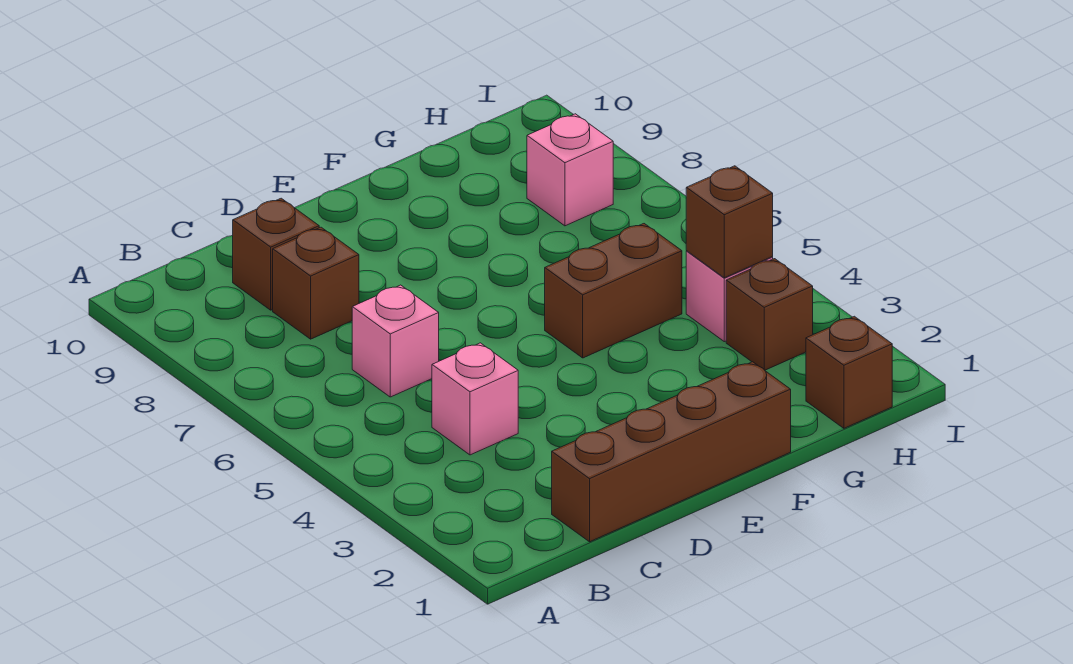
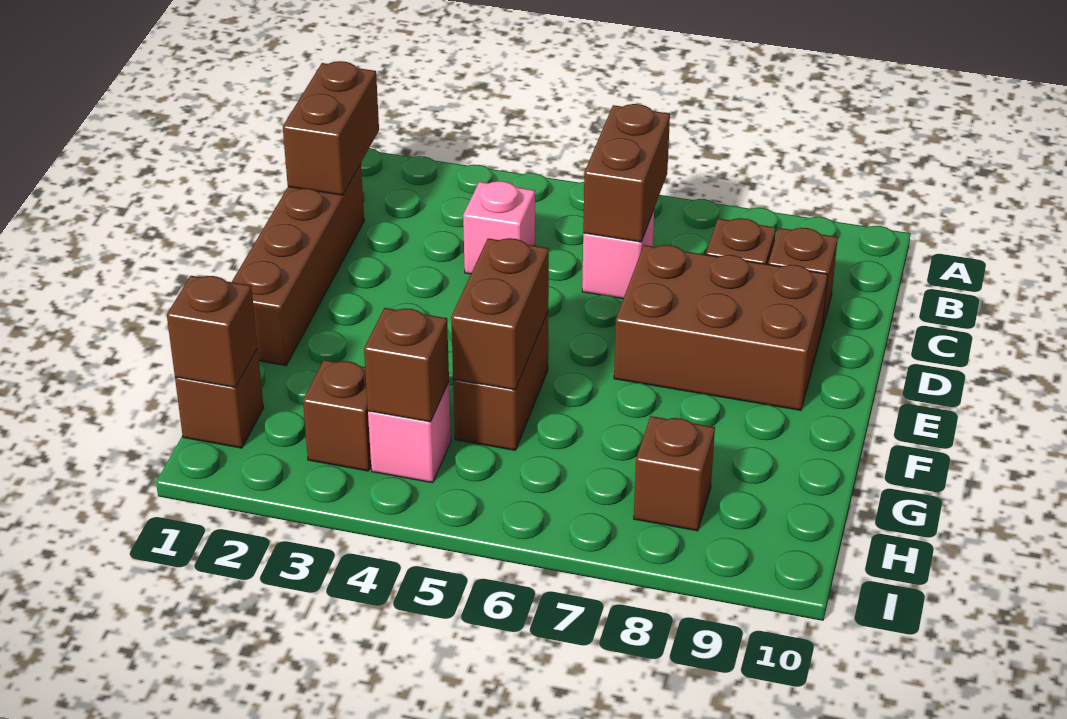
none -> brown 1x2 brick [283,61,379,195]
none -> brown 1x2 brick [583,104,670,242]
none -> brown 2x3 brick [614,245,828,410]
none -> brown 1x2 brick [451,238,549,390]
none -> brown 1x1 brick [167,276,258,388]
pink 1x1 brick [527,114,613,226] -> brown 1x1 brick [634,416,715,531]

